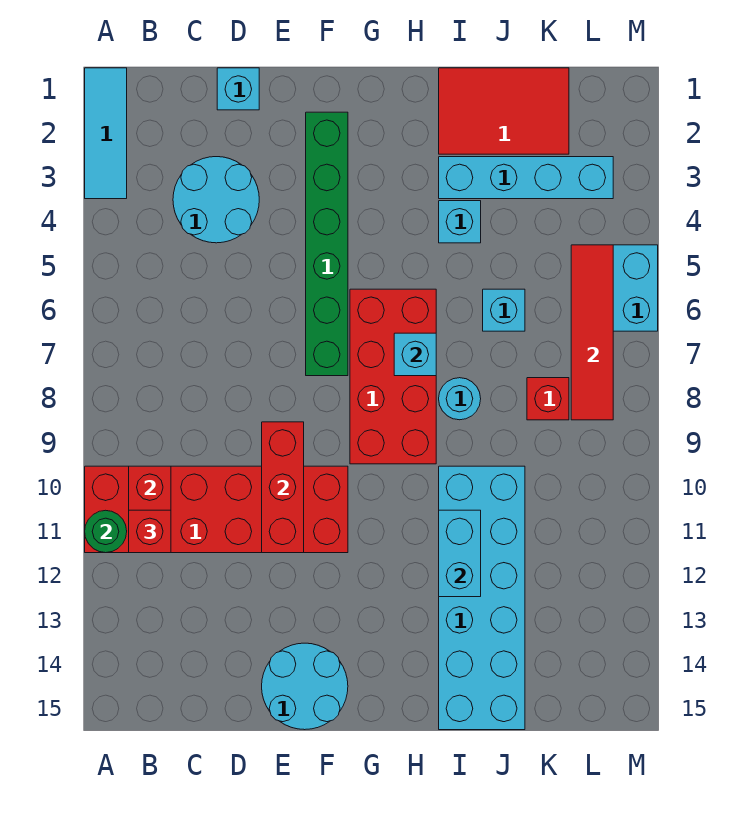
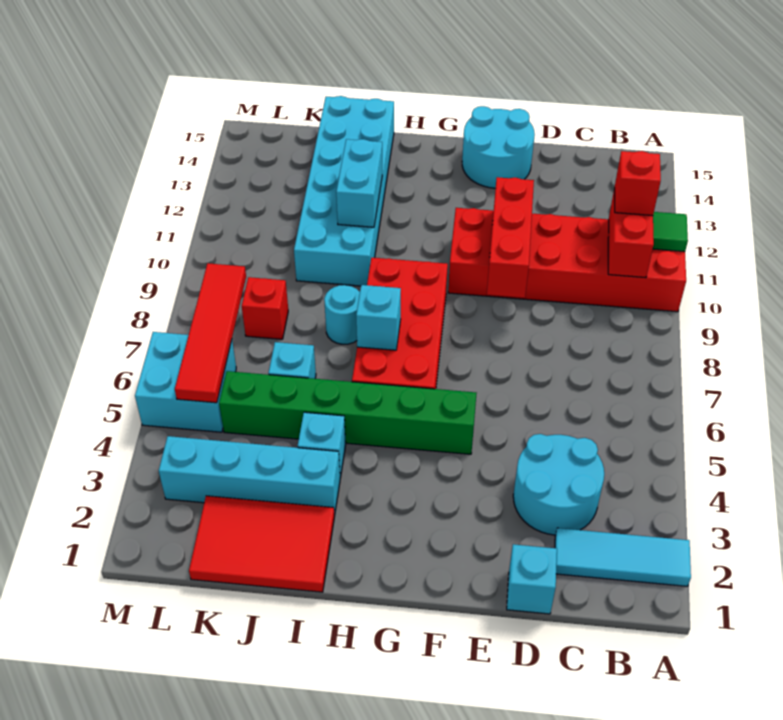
cyan 1x3 tile [85,68,127,199] -> cyan 1x3 tile turned to [555,528,691,586]
green 1x1 round brick [85,510,127,553] -> green 1x1 tile [653,212,688,252]
green 1x6 brick [306,112,348,376] -> green 1x6 brick turned to [219,371,477,454]

